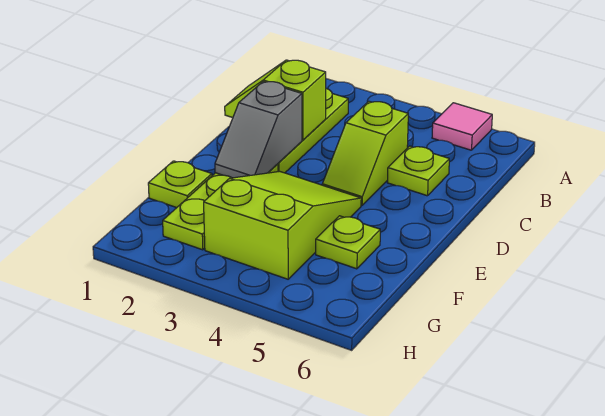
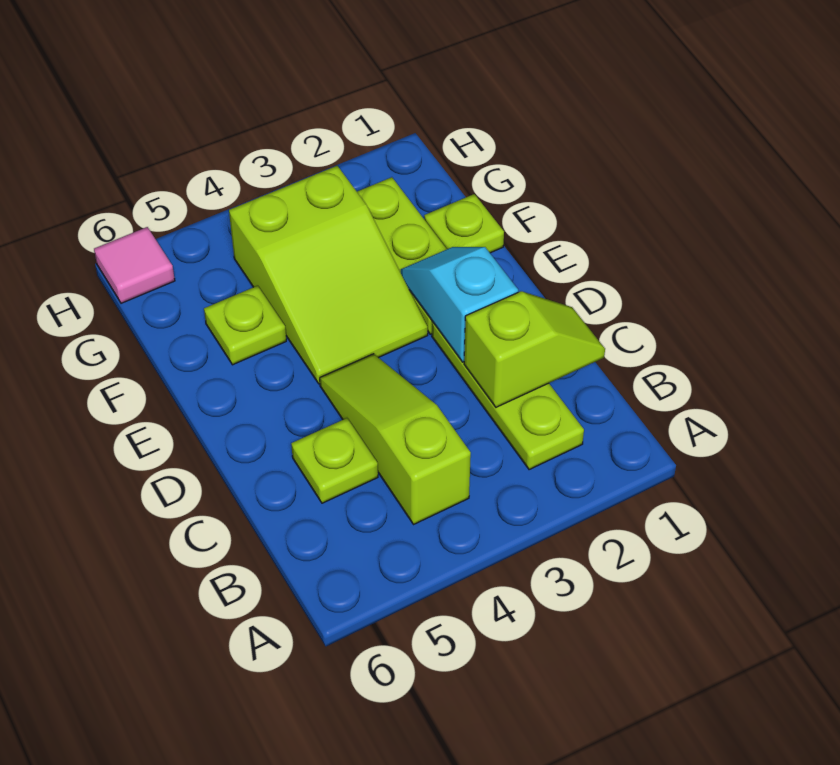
pink 1x1 tile [432,103,492,150] -> pink 1x1 tile moved to [94,227,175,303]
lime 1x2 slope [322,101,408,205] -> lime 1x3 slope [320,354,471,524]
grey 1x2 slope [215,82,302,178] -> cyan 1x2 slope [401,247,518,362]

